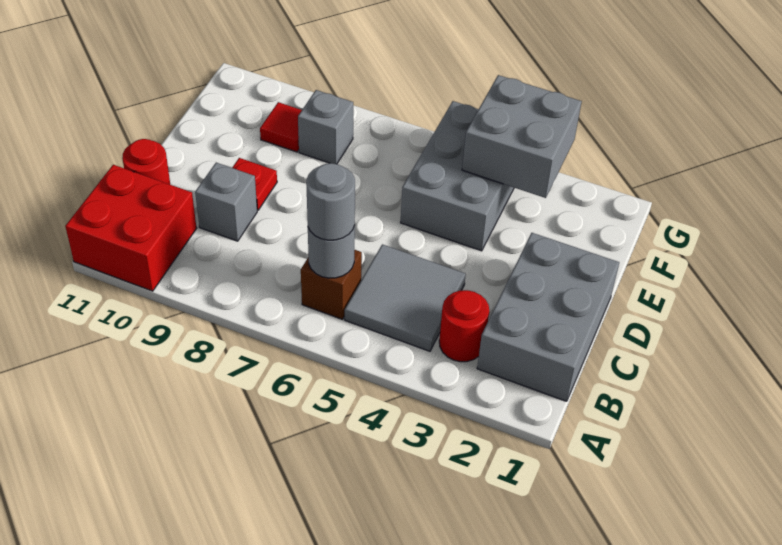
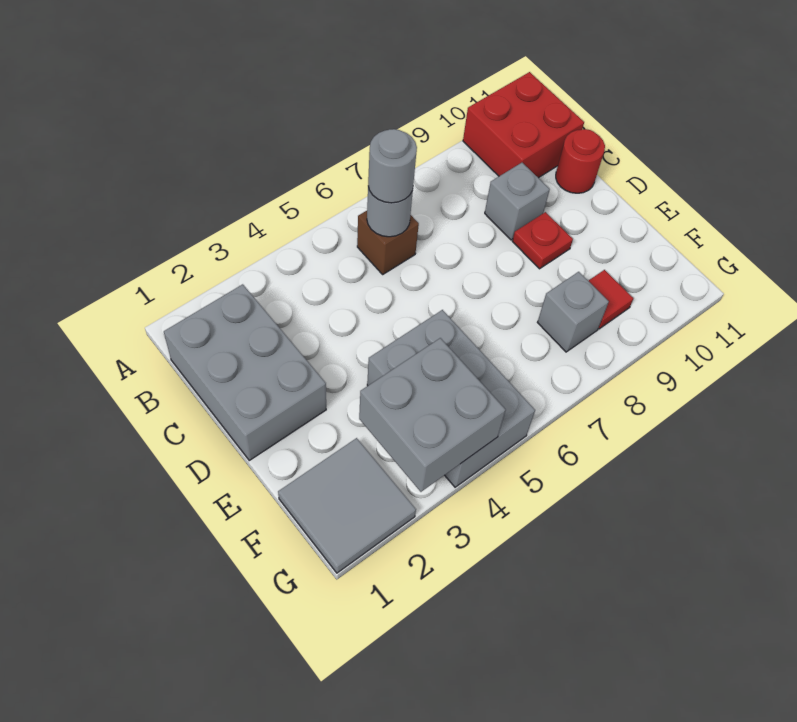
red 1x1 round brick [439,290,489,362] -> none
grey 2x2 tile [345,244,466,351] -> grey 2x2 tile moved to [278,438,416,573]

